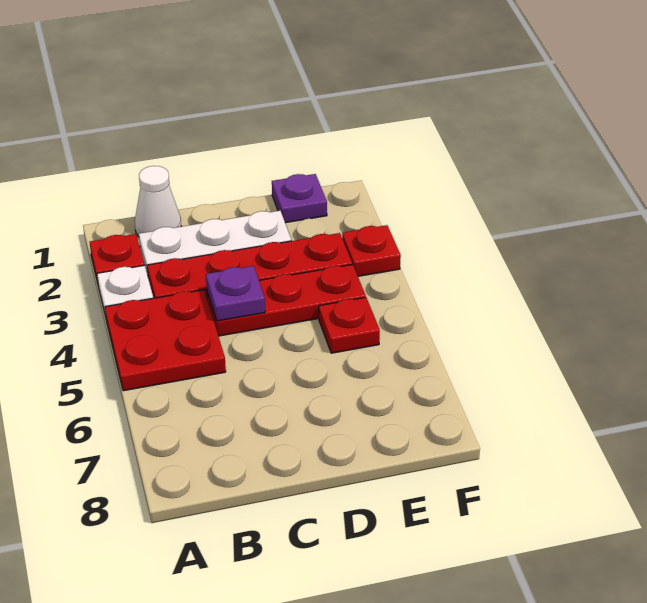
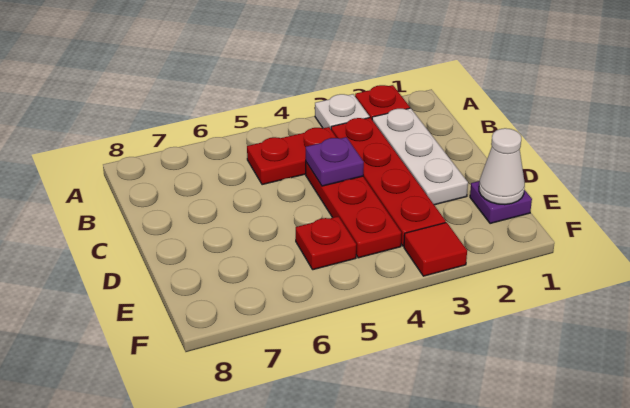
red 2x2 plate [105,290,226,391] -> red 1x2 plate [247,127,336,185]
white 1x1 cone [135,166,181,237] -> white 1x1 cone moved to [479,128,525,205]
red 1x1 plate [342,225,401,276] -> red 1x1 tile [404,222,467,276]

